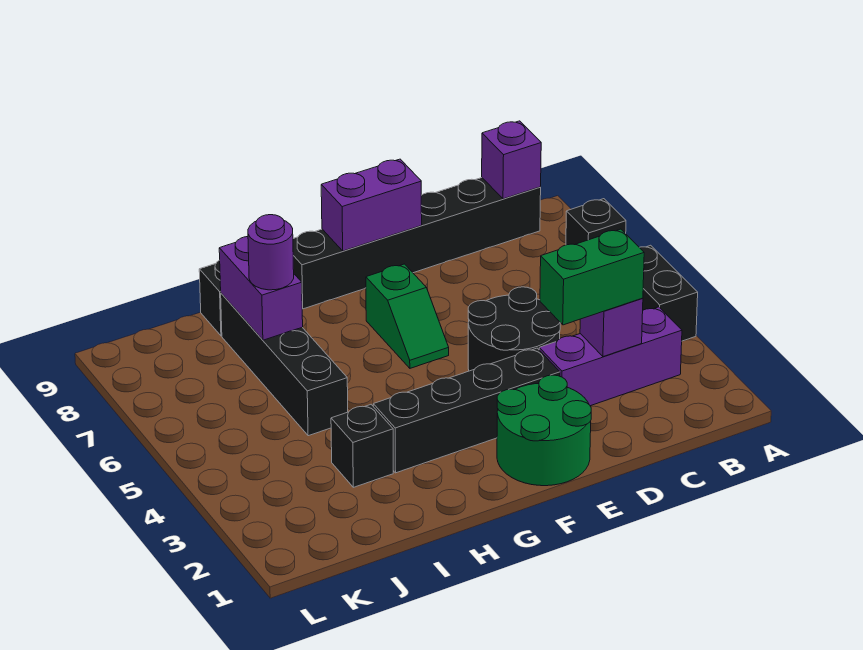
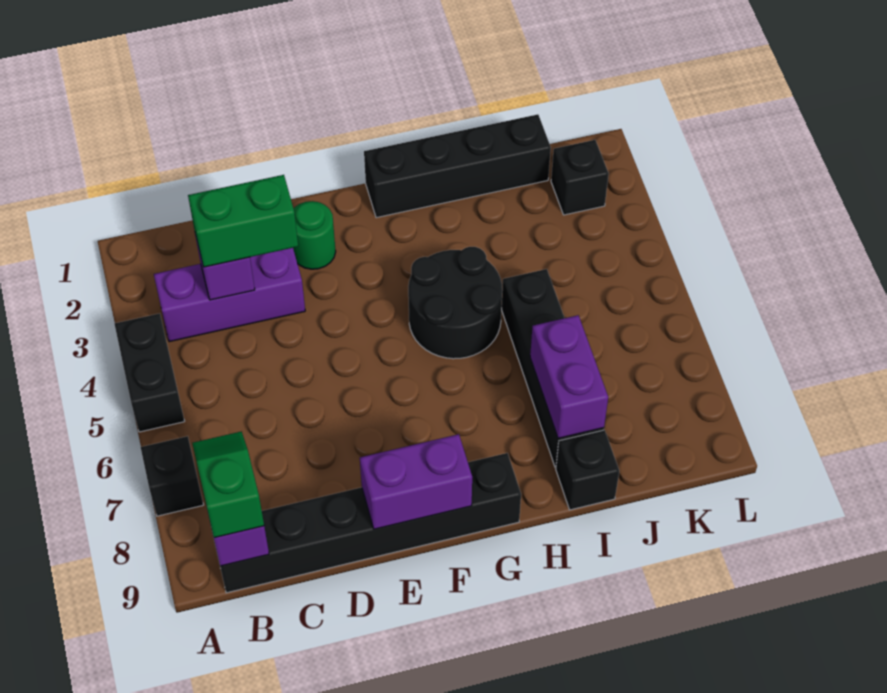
black 2x2 round brick [468,287,560,371] -> black 2x2 round brick moved to [408,247,502,359]
green 2x2 round brick [497,375,591,486] -> green 1x1 round brick [293,201,336,269]
black 1x4 brick [373,348,560,473] -> black 1x4 brick moved to [364,114,551,218]
green 1x2 slope [366,264,449,368] -> green 1x2 slope moved to [192,432,264,538]
black 1x1 brick [331,405,393,487] -> black 1x1 brick moved to [551,140,609,215]
purple 1x1 round brick [248,215,294,290] -> none

